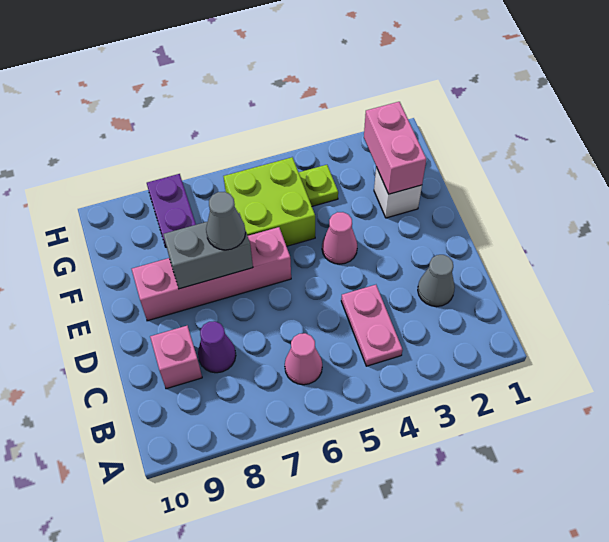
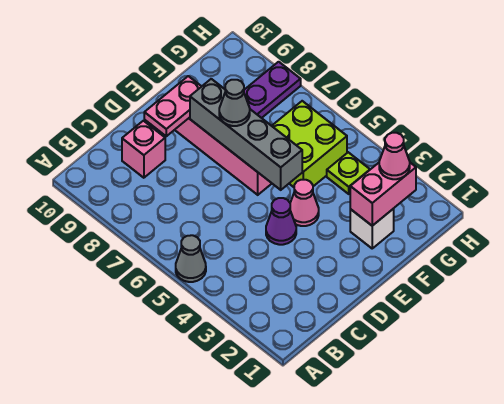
pink 1x2 plate [341,285,403,366] -> pink 1x2 plate moved to [144,76,202,136]
pink 1x1 cone [285,333,322,385] -> pink 1x1 cone moved to [379,133,410,179]
grey 1x1 cone [418,255,455,306] -> grey 1x1 cone moved to [176,235,206,282]
purple 1x1 cone [198,321,236,373] -> purple 1x1 cone moved to [266,198,296,245]
grey 1x2 brick [163,213,253,289] -> grey 1x4 brick [190,79,302,190]

